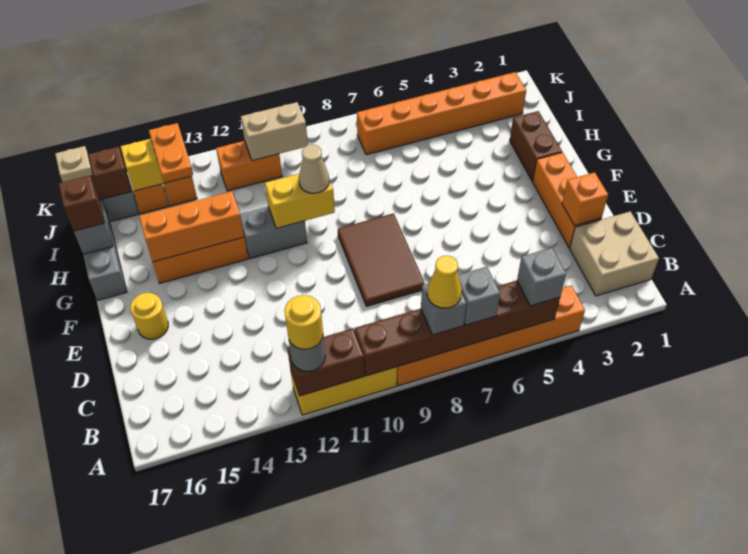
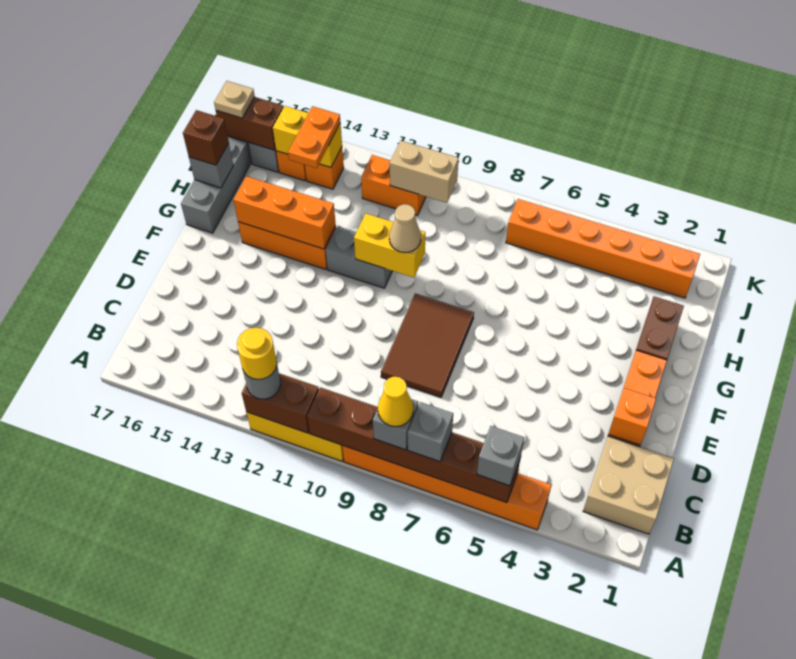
yellow 1x1 round brick [130,293,168,339] -> none

